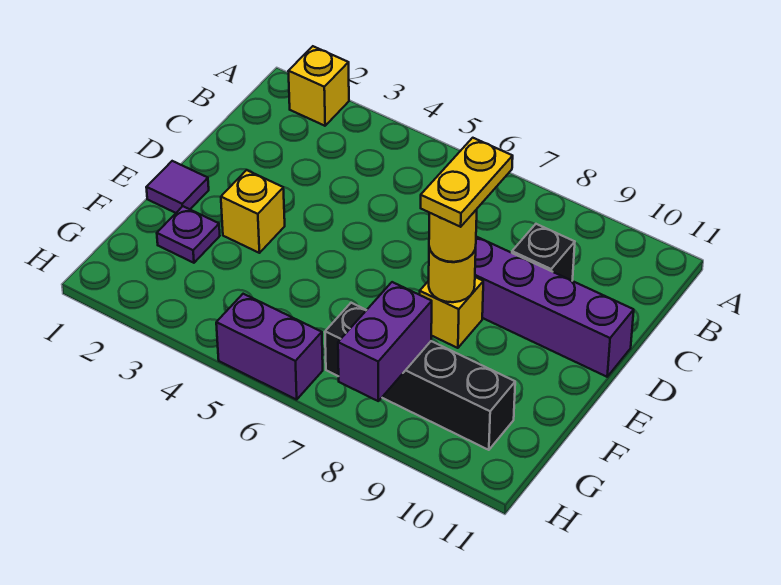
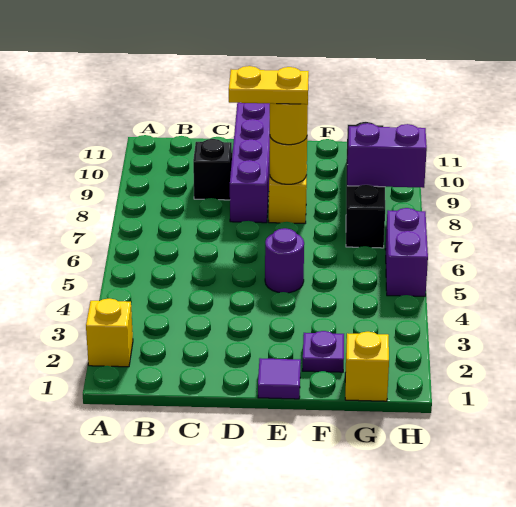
yellow 1x1 brick [221,170,285,253] -> yellow 1x1 brick moved to [345,332,389,401]
none -> purple 1x1 round brick [265,228,304,293]

